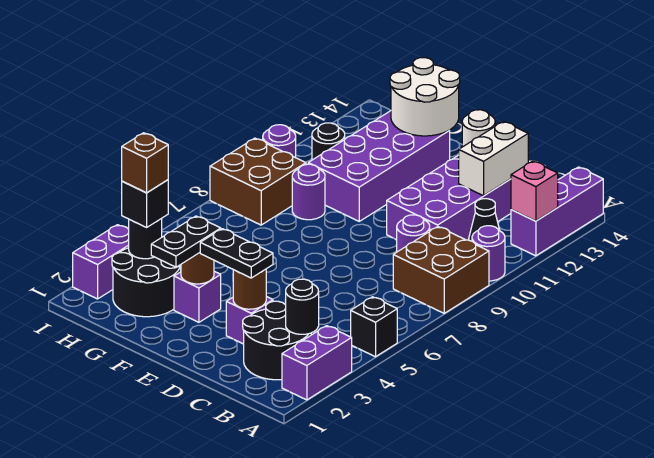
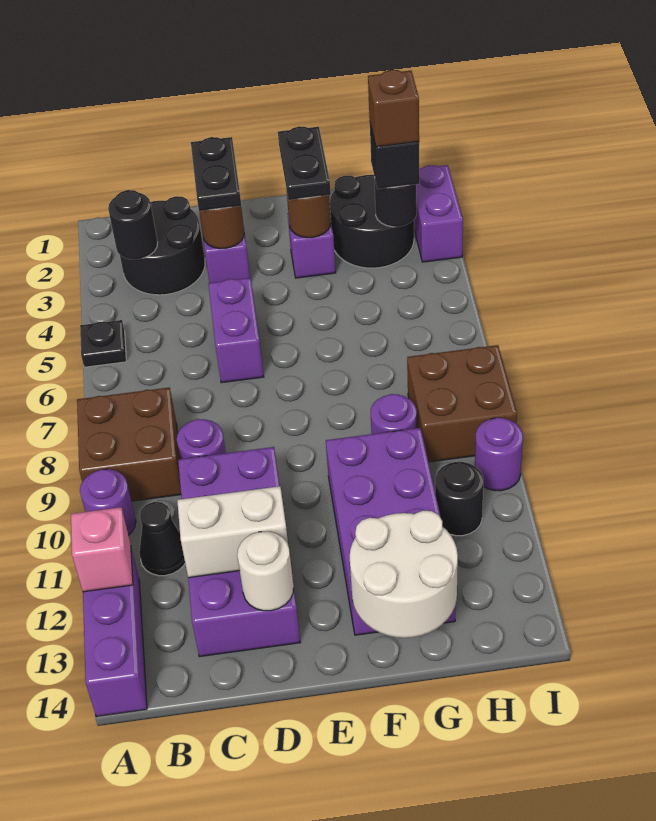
purple 1x2 brick [282,326,352,400] -> purple 1x2 brick moved to [208,278,264,383]
black 1x1 brick [351,297,397,357] -> black 1x1 plate [80,320,126,367]
white 1x2 brick [459,121,528,196] -> white 1x2 brick turned to [177,486,288,578]
black 1x2 plate [200,229,273,278] -> black 1x2 plate turned to [191,137,241,211]

